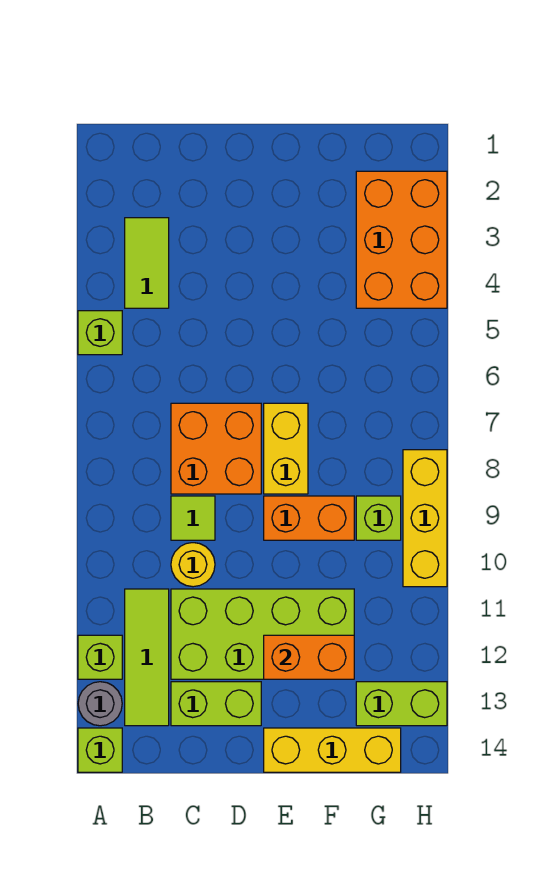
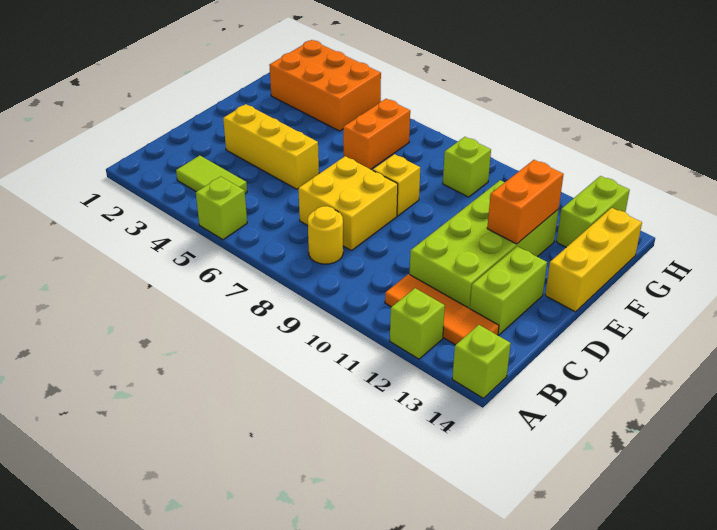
grey 1x1 round brick [78,682,122,726] -> none
lime 1x3 tile [125,589,169,726] -> orange 1x3 tile [385,274,499,345]
orange 2x2 brick [171,403,261,494] -> yellow 2x2 brick [298,156,398,251]
lime 1x1 tile [171,496,215,540] -> none
yellow 1x1 round brick [171,543,215,587] -> yellow 1x1 round brick moved to [308,206,343,264]
yellow 1x2 brick [264,403,308,494] -> yellow 1x1 brick [373,154,420,216]
orange 1x2 brick [264,496,354,540] -> orange 1x2 brick moved to [343,99,410,169]
yellow 1x3 brick [403,450,447,587] -> yellow 1x3 brick moved to [223,104,319,189]

